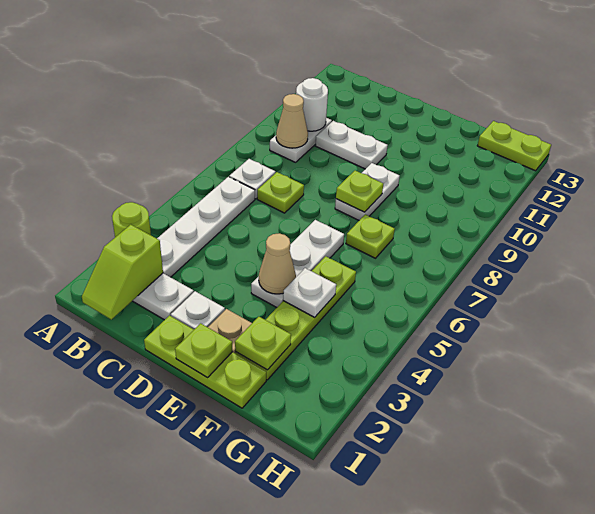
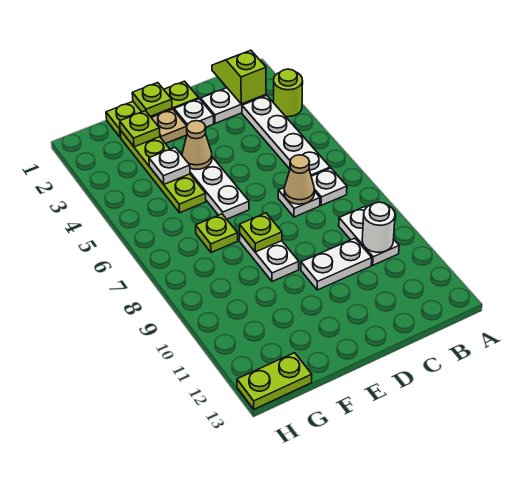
tan 1x1 cone [276,94,308,148] -> tan 1x1 cone moved to [284,155,314,204]
lime 1x1 plate [257,172,304,213] -> white 1x1 plate [278,188,320,217]

